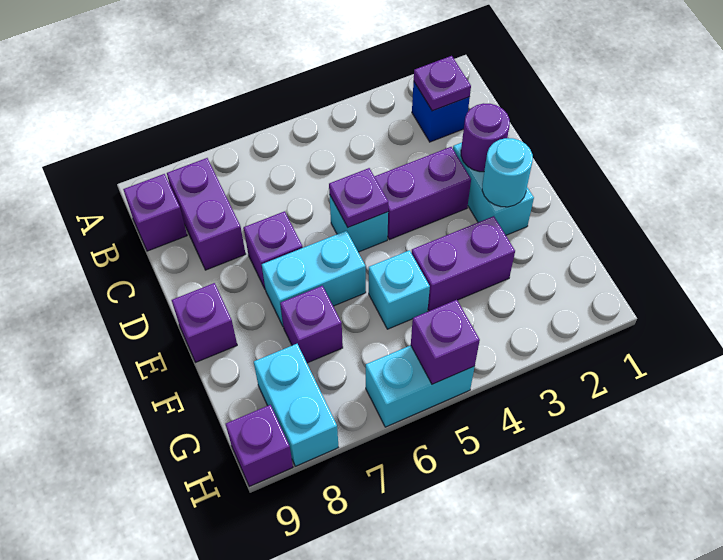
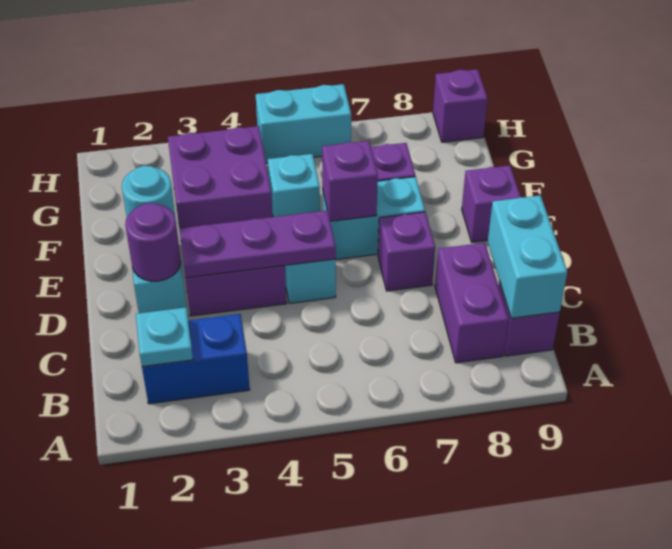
blue 1x1 brick [412,82,470,142] -> blue 1x2 brick [142,314,250,404]
purple 1x1 plate [414,56,471,111] -> cyan 1x1 plate [136,307,193,367]
purple 1x1 plate [329,168,388,227] -> purple 1x3 plate [179,210,336,278]
purple 1x2 brick [412,216,515,311] -> purple 2x2 brick [168,126,273,228]
cyan 1x2 brick [254,344,338,466] -> cyan 1x2 brick moved to [488,195,567,318]
purple 1x1 brick [411,300,480,384] -> purple 1x1 brick moved to [322,141,378,221]

